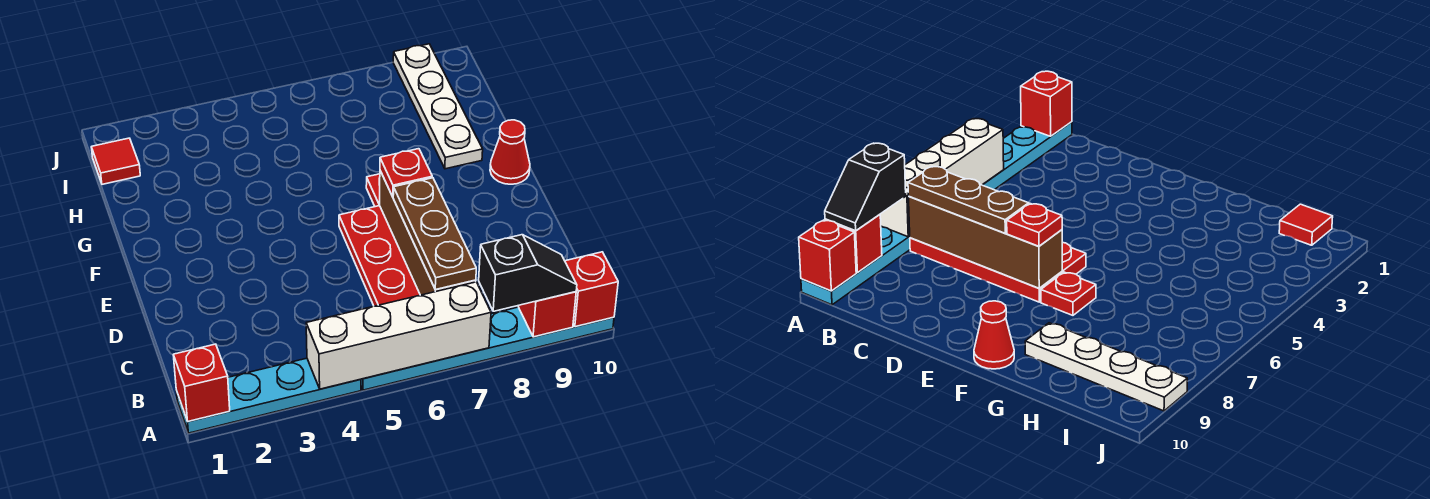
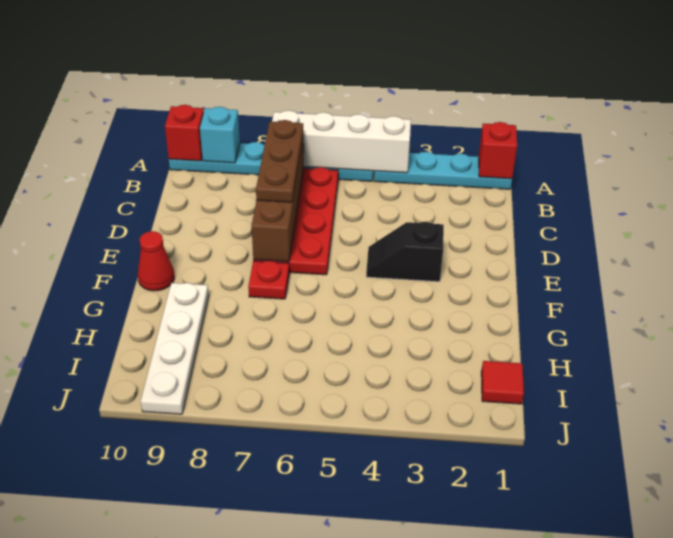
black 1x2 slope [479,235,577,311] -> black 1x2 slope moved to [366,222,444,282]
red 1x1 brick [518,292,576,337] -> cyan 1x1 brick [200,107,240,163]
red 1x1 plate [380,149,432,197] -> none

